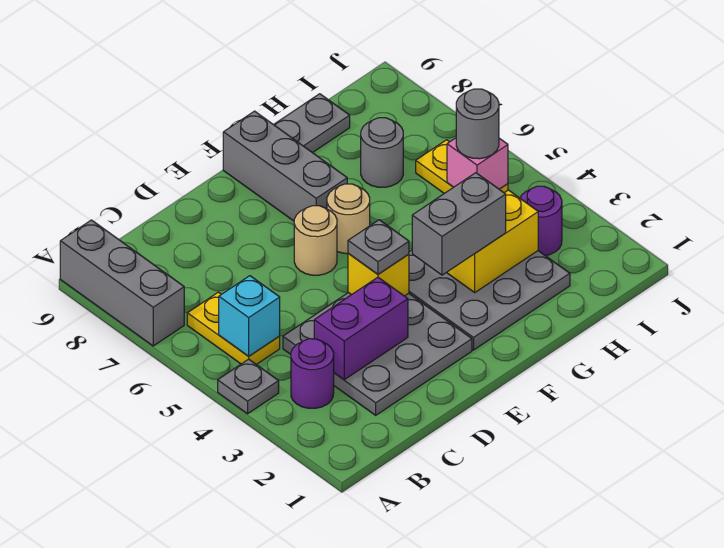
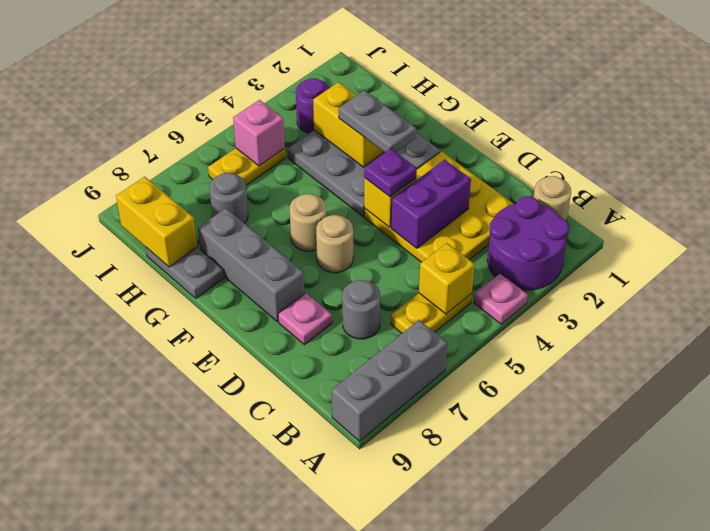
grey 1x1 plate [218,359,279,414] -> pink 1x1 plate [474,274,528,324]
none -> tan 1x1 round brick [533,176,571,221]
purple 1x1 round brick [291,339,334,408] -> purple 2x2 round brick [487,196,569,290]
cyan 1x1 brick [219,276,280,356] -> yellow 1x1 brick [419,243,475,314]
grey 3x3 plate [283,293,472,415] -> yellow 3x3 plate [364,151,513,262]
purple 1x2 brick [314,277,408,380] -> purple 1x2 brick turned to [391,160,471,248]
none -> pink 1x1 plate [278,293,332,345]
grey 1x1 plate [348,220,409,274] -> purple 1x1 plate [364,149,417,197]
grey 1x2 brick [412,173,506,275] -> grey 1x2 plate [339,90,416,152]
grey 1x3 brick [223,111,347,221] -> grey 1x3 brick turned to [198,208,305,322]
none -> yellow 1x2 brick [116,177,197,267]
grey 1x1 round brick [456,89,499,159] -> grey 1x1 round brick moved to [342,280,380,339]

